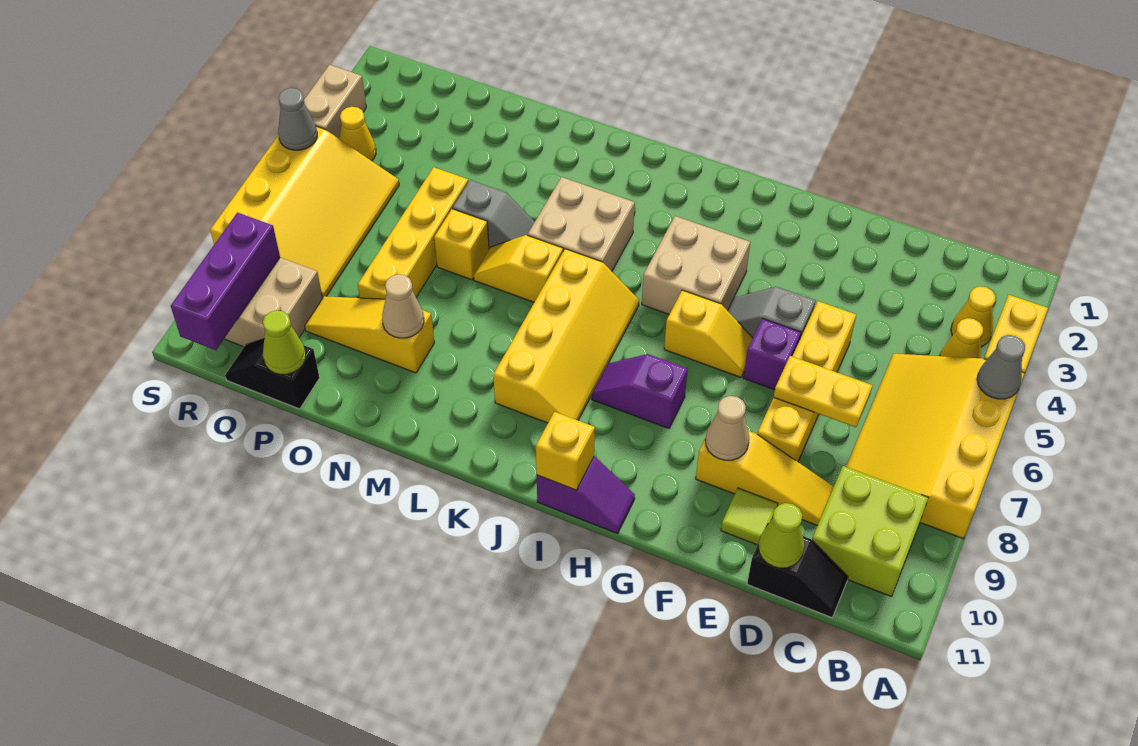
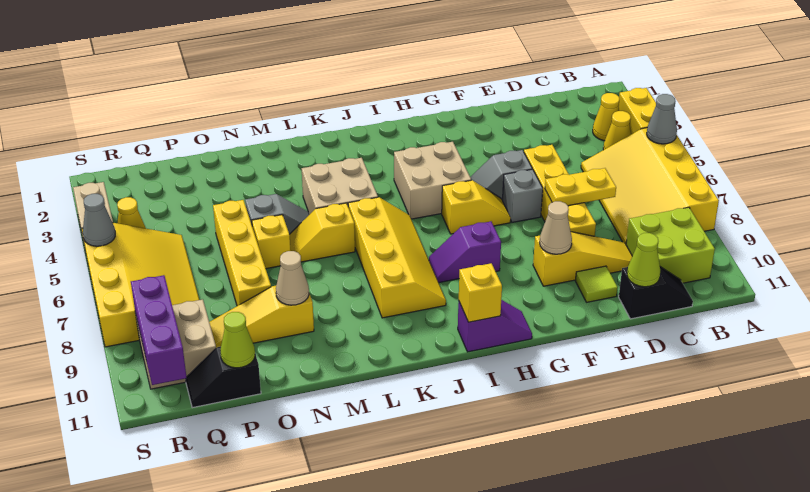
purple 1x1 brick [743,319,801,390] -> grey 1x1 brick [502,169,543,222]

